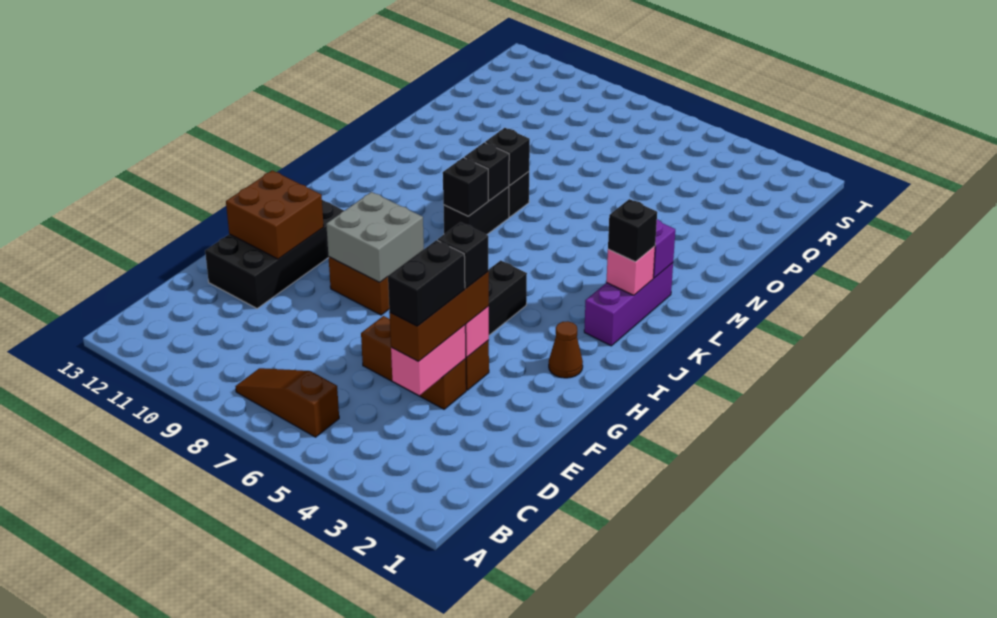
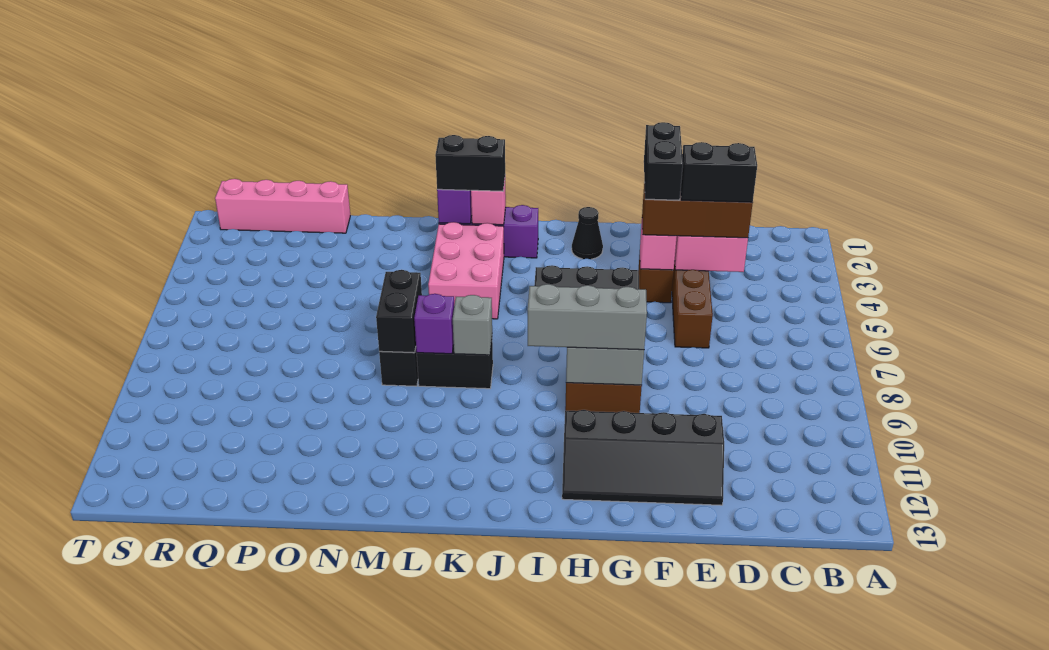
brown 1x3 slope [235,368,339,437] -> none
black 2x4 brick [205,200,344,309] -> black 2x4 slope [562,410,724,505]
black 1x1 brick [438,222,489,288] -> black 1x2 brick [644,122,683,200]
brown 2x2 brick [226,170,324,259] -> none
none -> grey 1x3 brick [528,284,647,350]
brown 1x1 cone [549,321,583,378] -> black 1x1 cone [572,207,603,259]
black 1x1 brick [608,199,657,262] -> black 1x2 brick [435,135,505,191]
none -> pink 2x3 brick [428,222,504,319]
black 1x1 brick [443,158,488,216] -> grey 1x1 brick [453,295,492,355]
black 1x1 brick [464,142,509,201] -> purple 1x1 brick [414,294,454,354]
black 1x1 brick [485,128,530,185] -> black 1x2 brick [376,270,422,353]
none -> pink 1x4 brick [215,179,350,233]

